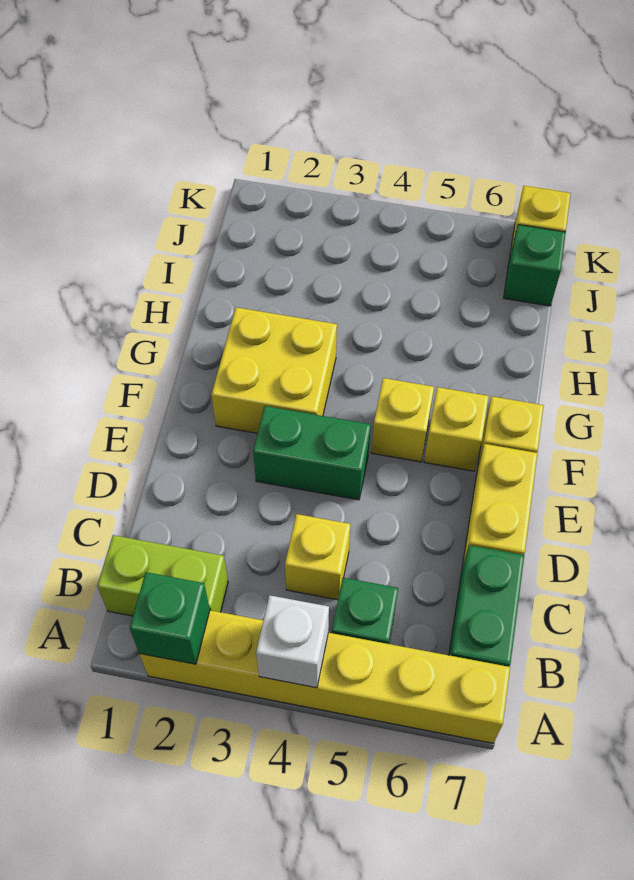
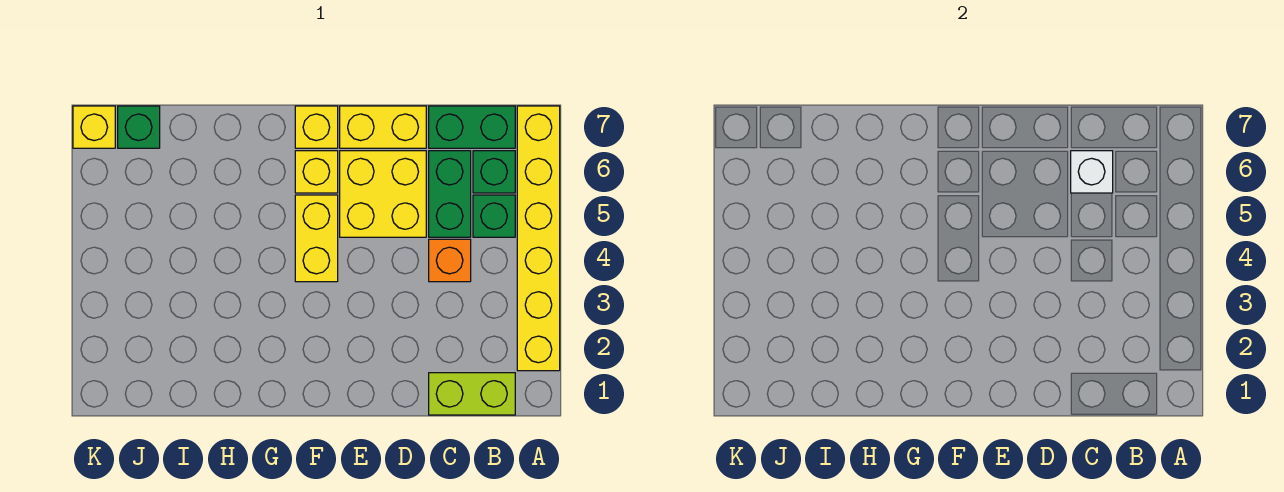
green 1x1 brick [130,572,210,664] -> green 1x1 brick moved to [473,151,515,193]
white 1x1 brick [256,595,329,688] -> white 1x1 brick moved to [1071,151,1113,193]
lime 1x2 brick [97,535,228,616] -> lime 1x2 brick turned to [429,373,515,415]
yellow 1x1 brick [285,514,350,600] -> orange 1x1 brick [429,239,471,282]
green 1x2 brick [253,406,371,500] -> green 1x2 brick moved to [429,151,471,237]
yellow 2x2 brick [211,307,337,433] -> yellow 2x2 brick moved to [340,151,426,237]
yellow 1x1 brick [371,378,434,462] -> yellow 1x2 brick [295,195,338,282]

